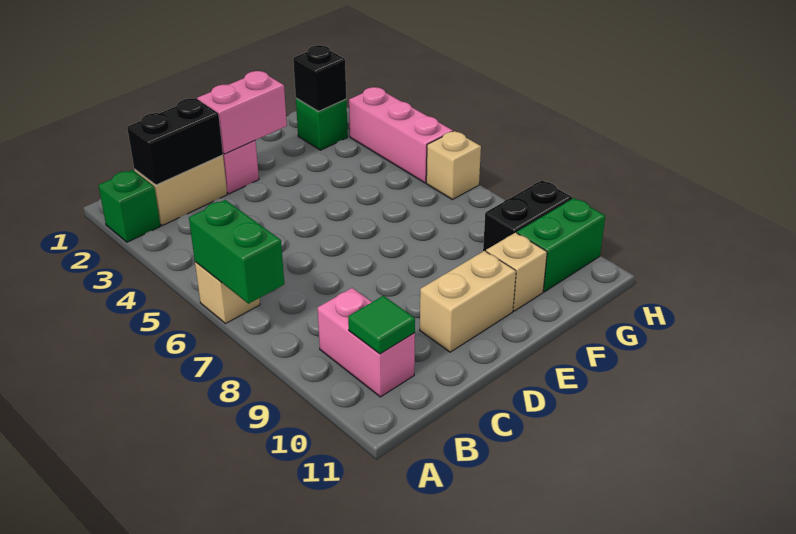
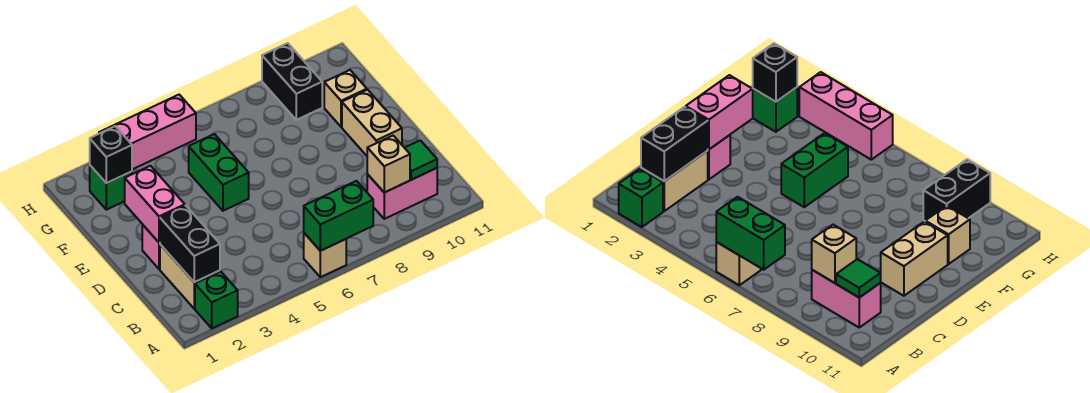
green 1x2 brick [517,198,605,292] -> green 1x2 brick moved to [189,134,249,211]
tan 1x1 brick [426,131,481,200] -> tan 1x1 brick moved to [367,136,410,193]

